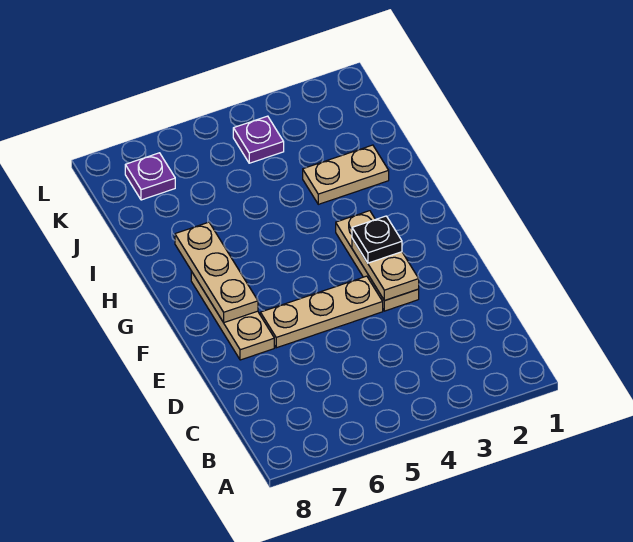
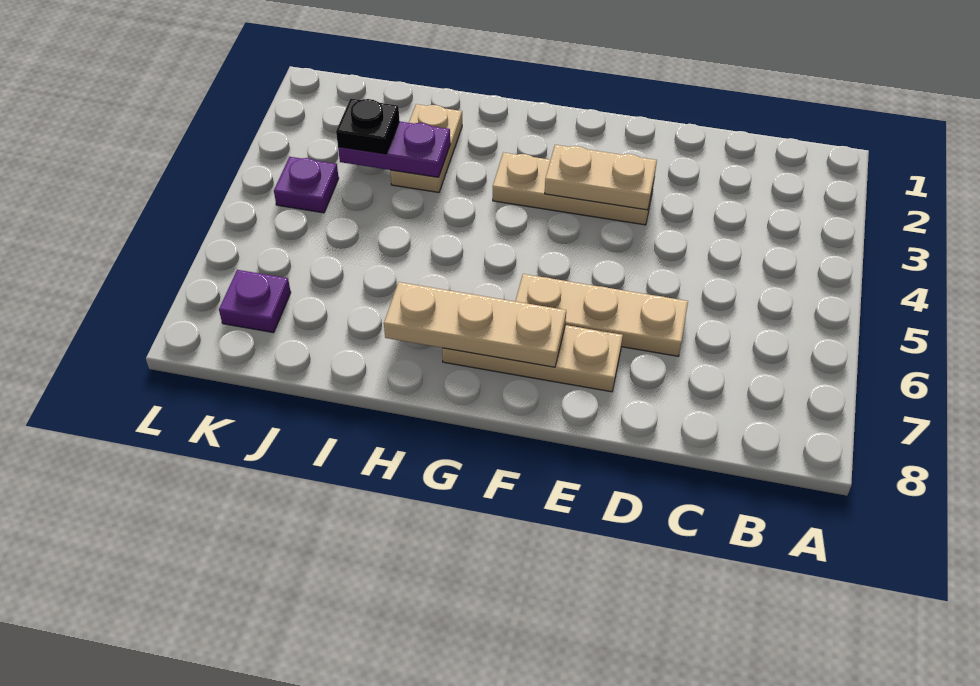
tan 1x3 plate [260,276,383,348] -> tan 1x3 plate turned to [515,274,688,356]
black 1x1 plate [352,216,402,263] -> black 1x1 plate moved to [336,99,399,154]
none -> purple 1x2 plate [338,121,450,177]

